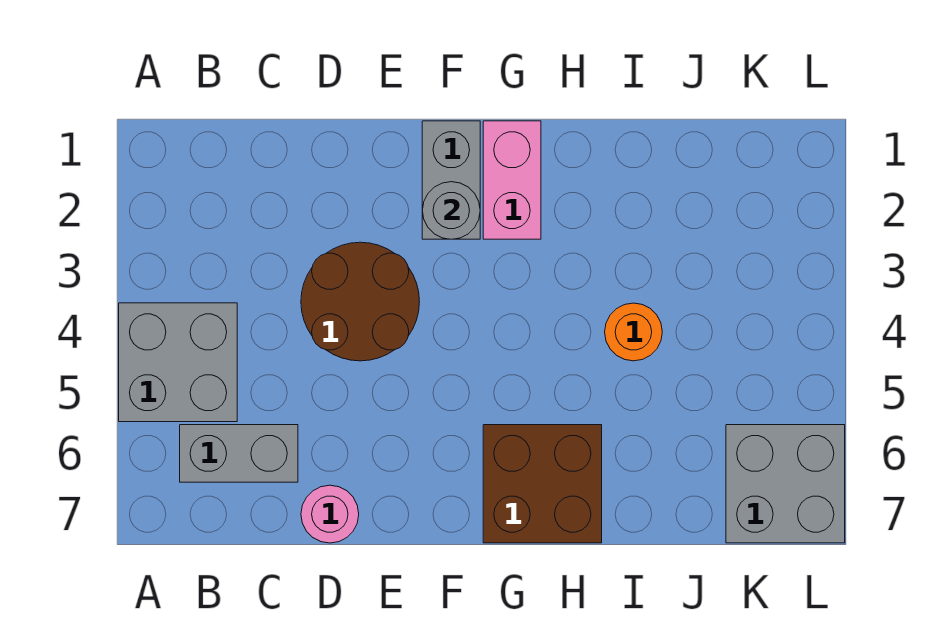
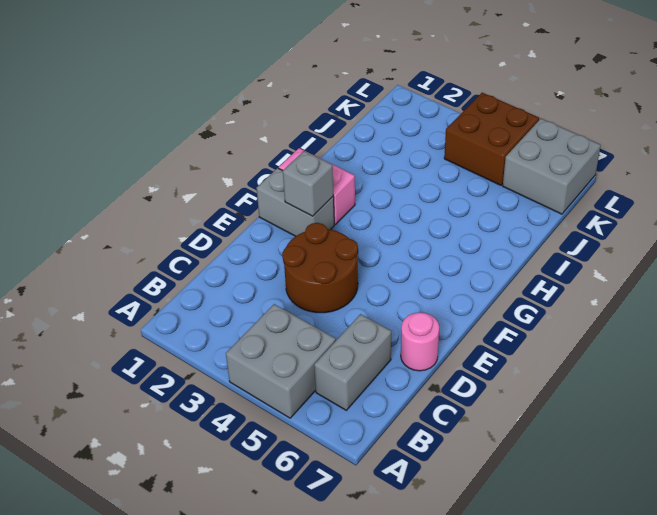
grey 1x1 round brick [422,182,480,239] -> grey 1x1 brick [283,151,333,216]
brown 2x2 brick [483,425,602,543] -> brown 2x2 brick moved to [444,93,539,185]
orange 1x1 round brick [605,303,662,361] -> none

